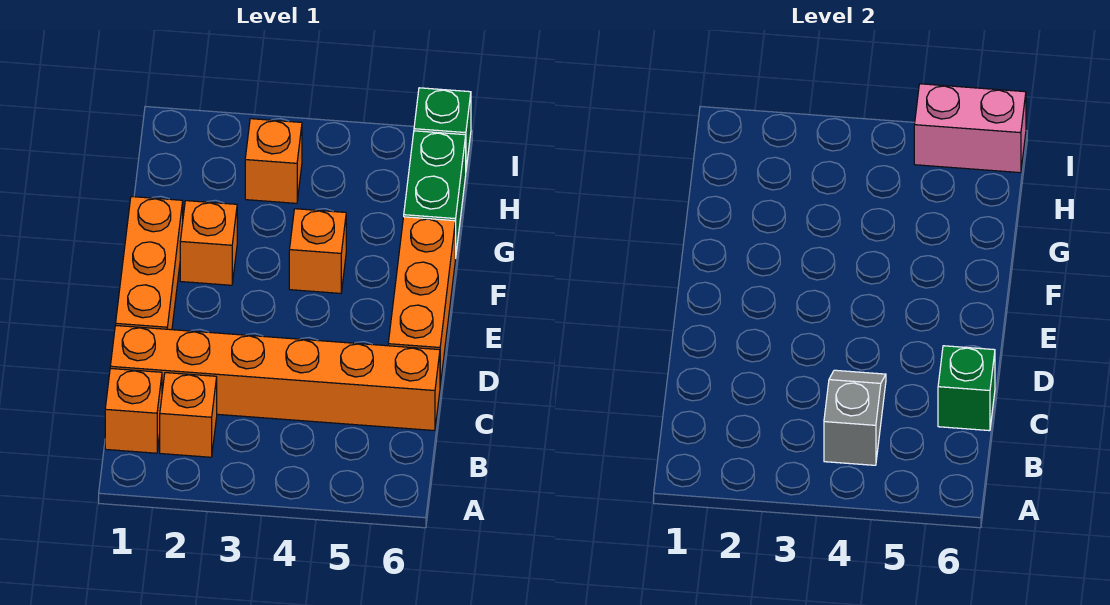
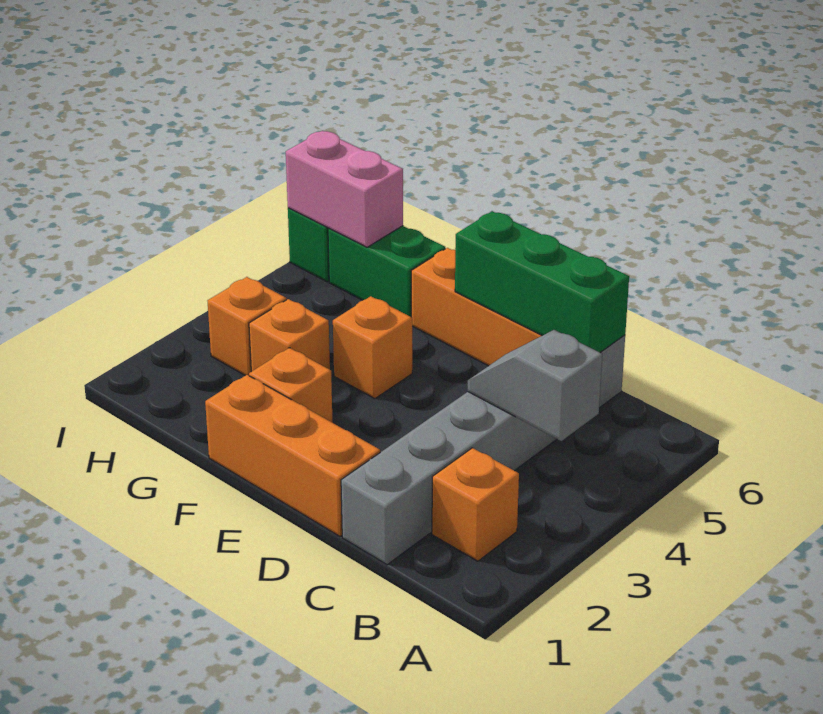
orange 1x1 brick [105,368,162,453] -> orange 1x1 brick moved to [249,299,330,372]
orange 1x6 brick [110,326,440,431] -> grey 1x6 brick [341,335,625,565]
green 1x1 brick [938,346,995,431] -> green 1x3 brick [455,211,629,352]
pink 1x2 brick [914,84,1026,173] -> pink 1x2 brick turned to [286,131,403,247]

